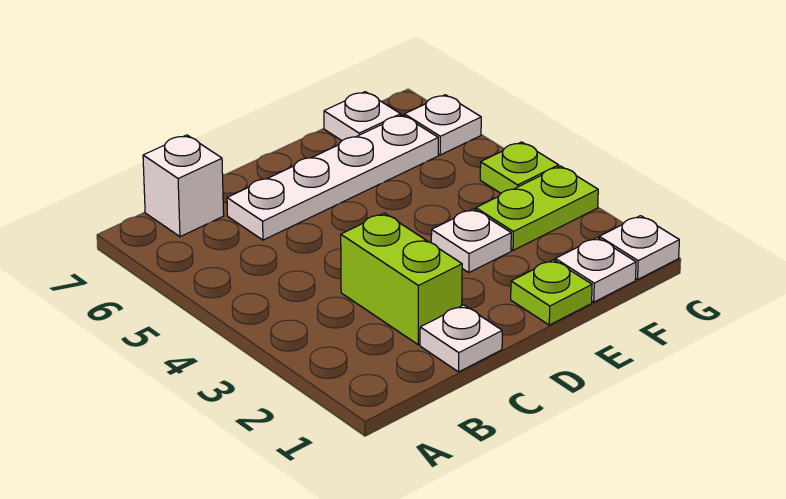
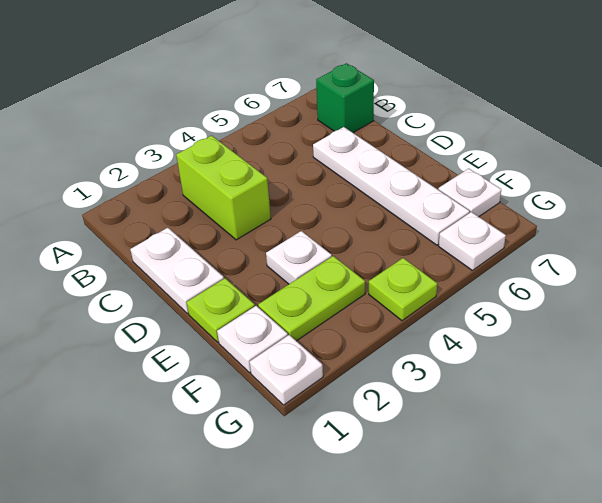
white 1x1 brick [143,135,224,237] -> green 1x1 brick [316,63,374,133]
white 1x1 plate [420,305,502,372] -> white 1x2 plate [130,228,224,313]
lime 1x2 brick [341,213,462,345] -> lime 1x2 brick turned to [176,136,271,240]
lime 1x2 plate [476,166,598,250] -> lime 1x2 plate turned to [258,256,365,341]

